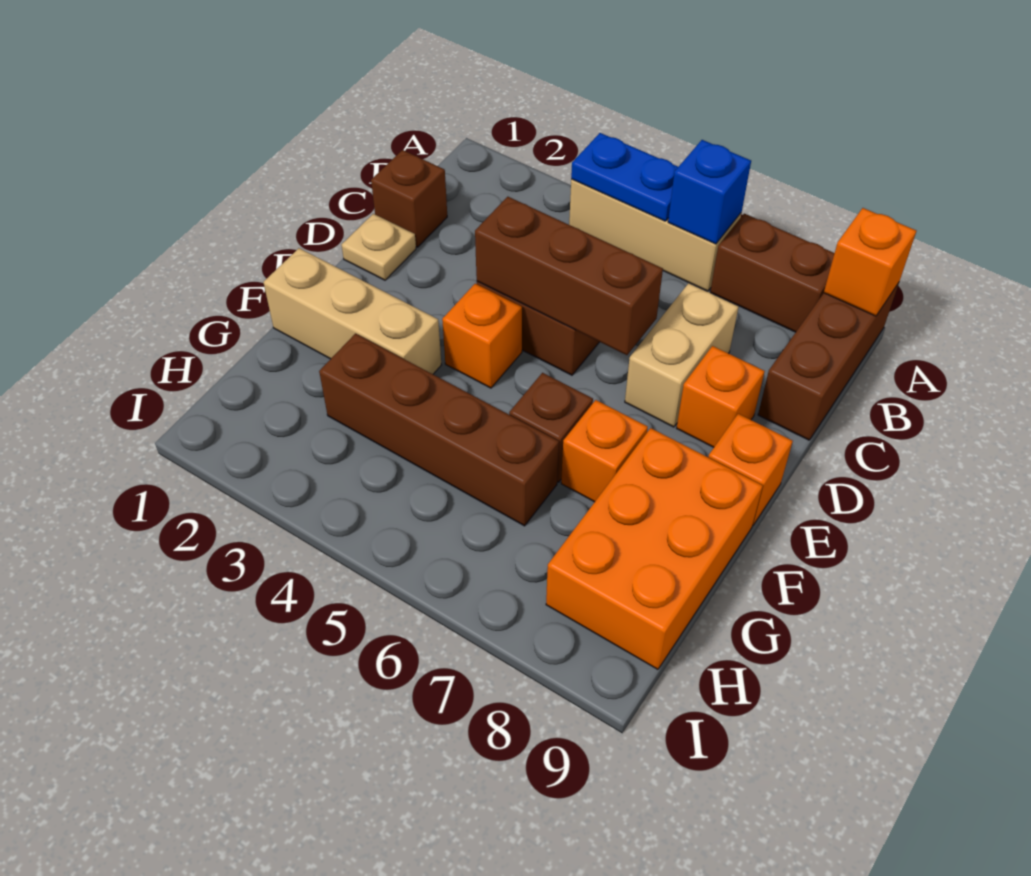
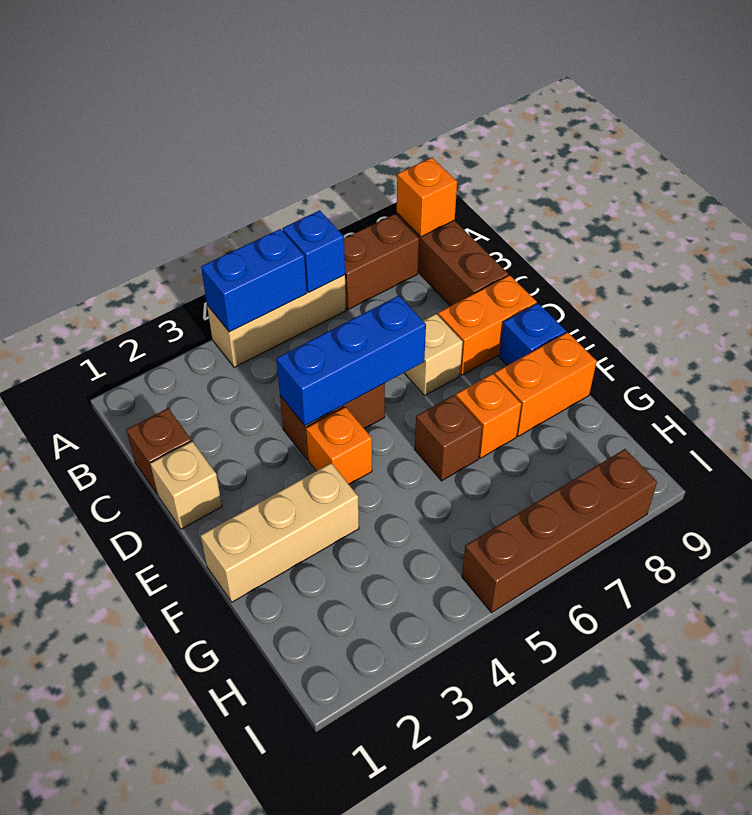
blue 1x2 plate [571,133,678,221] -> blue 1x2 brick [201,229,307,332]
tan 1x2 brick [625,283,739,427] -> tan 1x1 brick [404,314,463,396]
tan 1x1 plate [342,214,416,280] -> tan 1x1 brick [150,441,222,529]
brown 1x3 brick [475,197,663,355] -> blue 1x3 brick [276,296,426,426]
orange 1x1 brick [677,346,765,447] -> orange 1x2 brick [438,275,537,375]
orange 1x1 brick [708,414,793,525] -> blue 1x1 brick [499,303,566,365]
orange 2x3 brick [546,428,763,669] -> orange 1x2 brick [495,332,597,436]
brown 1x4 brick [319,334,559,526] -> brown 1x4 brick moved to [462,449,657,613]

